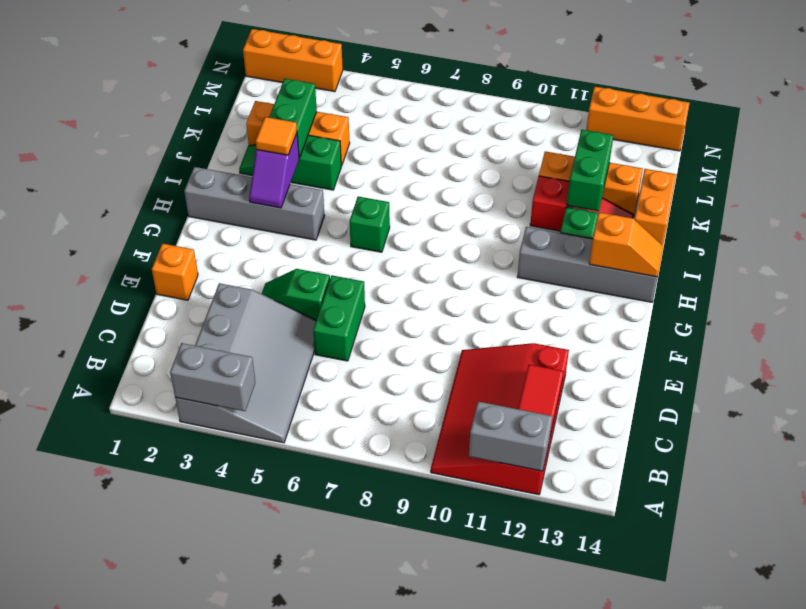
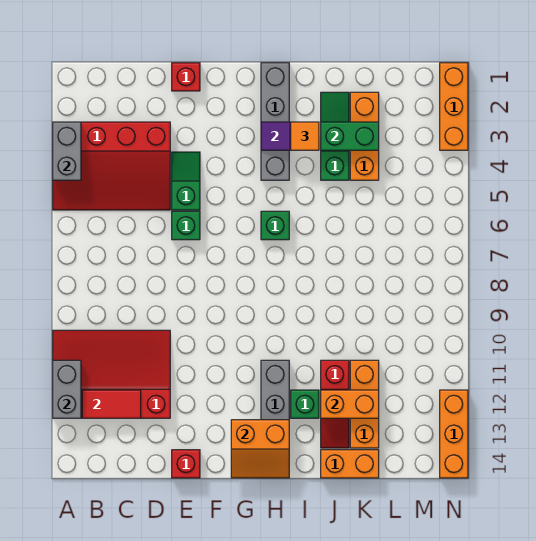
grey 3x4 slope [175,283,316,443] -> red 3x4 slope [53,122,170,210]
green 1x2 brick [313,275,365,361] -> green 1x1 brick [172,211,200,240]
orange 1x1 brick [152,243,198,300] -> red 1x1 brick [172,63,200,91]
none -> red 1x1 brick [172,450,200,478]
orange 1x2 slope [589,212,663,277] -> orange 2x2 slope [231,420,289,478]
green 1x2 brick [567,130,614,211] -> orange 1x2 brick [321,390,379,418]

